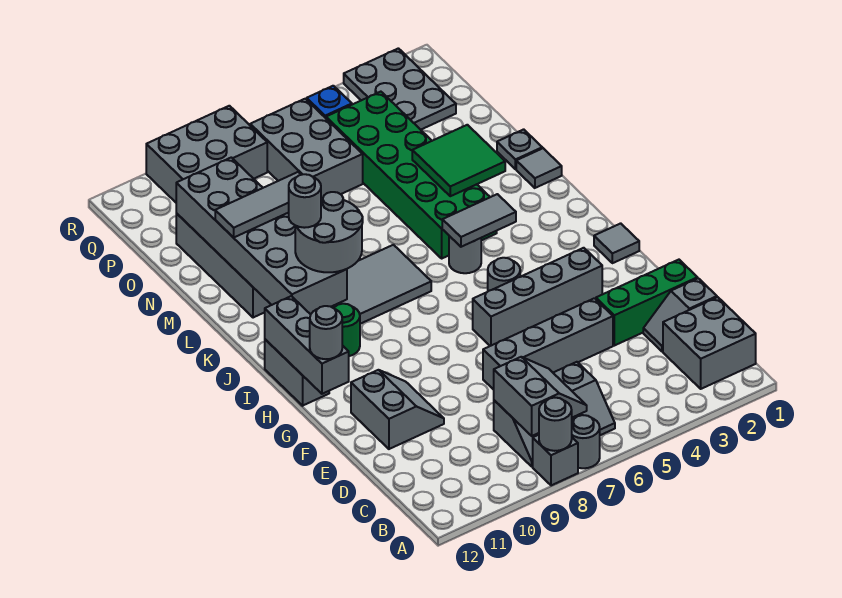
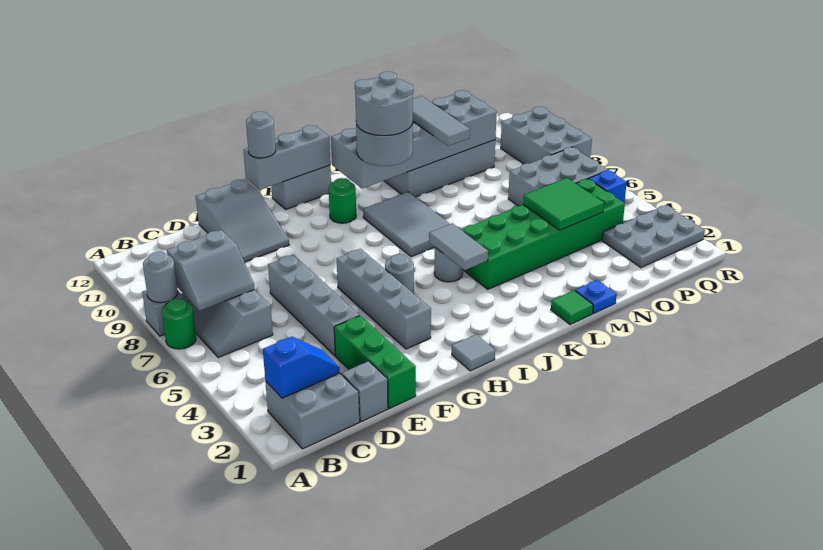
grey 1x1 round brick [572,415,600,468] -> green 1x1 round brick [162,298,196,349]
none -> blue 1x2 slope [263,337,340,398]
grey 2x2 slope [351,370,444,449] -> grey 2x3 slope [196,179,289,262]
grey 1x1 round brick [289,174,321,228] -> grey 2x2 round brick [355,72,413,136]
grey 1x1 tile [516,148,562,188] -> green 1x1 tile [551,290,593,324]
green 2x2 tile [412,125,505,196] -> green 2x2 tile moved to [523,178,604,230]
grey 1x1 plate [497,129,542,169] -> blue 1x1 plate [575,280,617,313]

